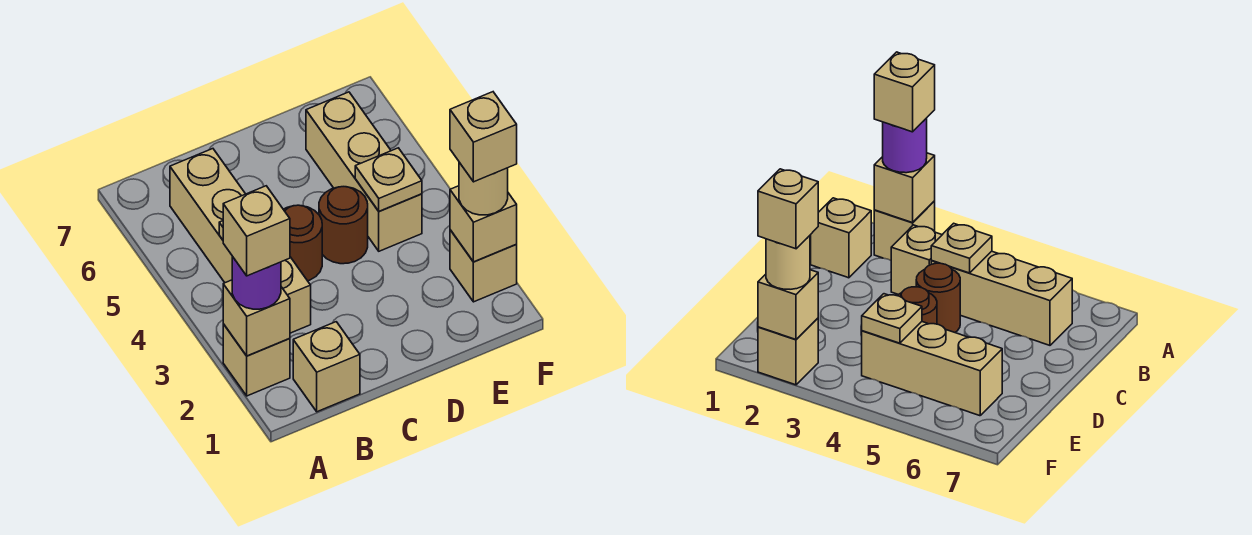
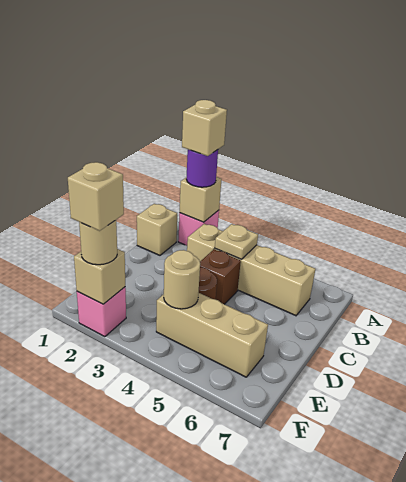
tan 1x1 brick [223,324,290,396] -> pink 1x1 brick [178,210,219,245]
brown 1x1 round brick [283,205,322,281] -> brown 1x1 brick [200,249,241,304]
tan 1x1 plate [355,148,422,211] -> tan 1x1 round brick [164,250,200,309]
tan 1x1 brick [450,230,517,302] -> pink 1x1 brick [77,287,126,337]

